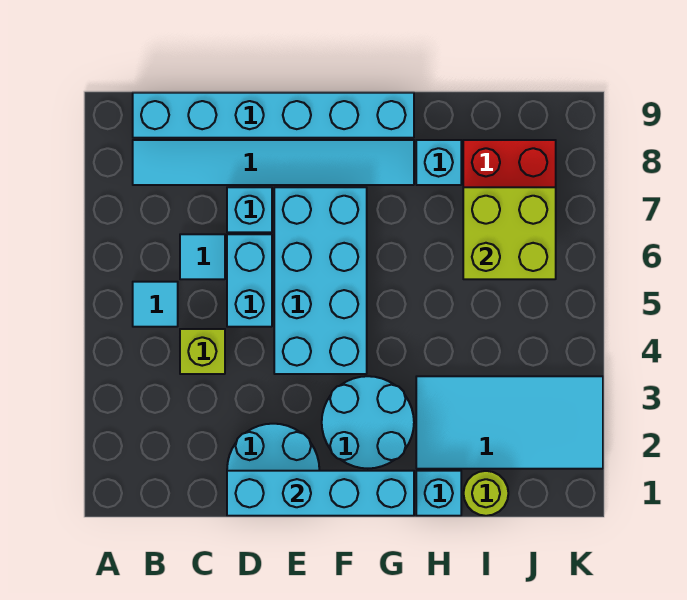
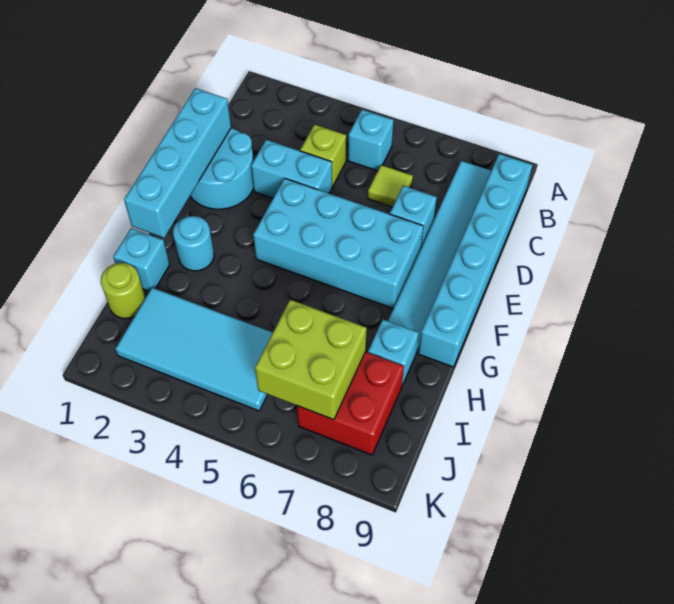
cyan 1x1 tile [133,282,178,327] -> cyan 1x1 brick [348,110,394,171]
cyan 1x1 tile [180,234,225,279] -> lime 1x1 tile [368,165,413,207]
cyan 1x2 brick [227,234,272,327] -> cyan 1x2 brick moved to [251,140,332,198]
cyan 2x2 round brick [322,376,414,469] -> cyan 1x1 round brick [173,216,214,271]
cyan 2x4 tile [416,376,603,469] -> cyan 2x4 tile turned to [115,288,273,411]

